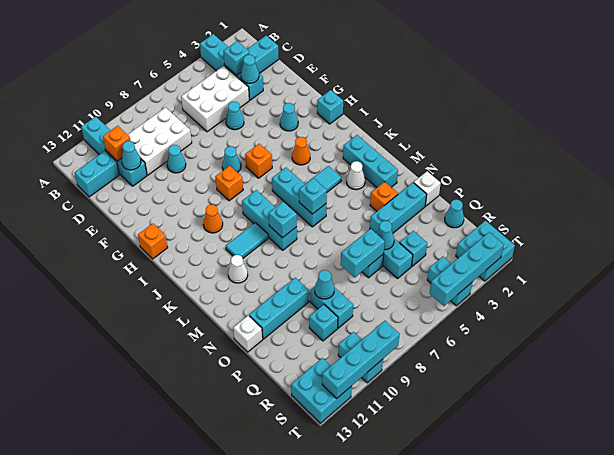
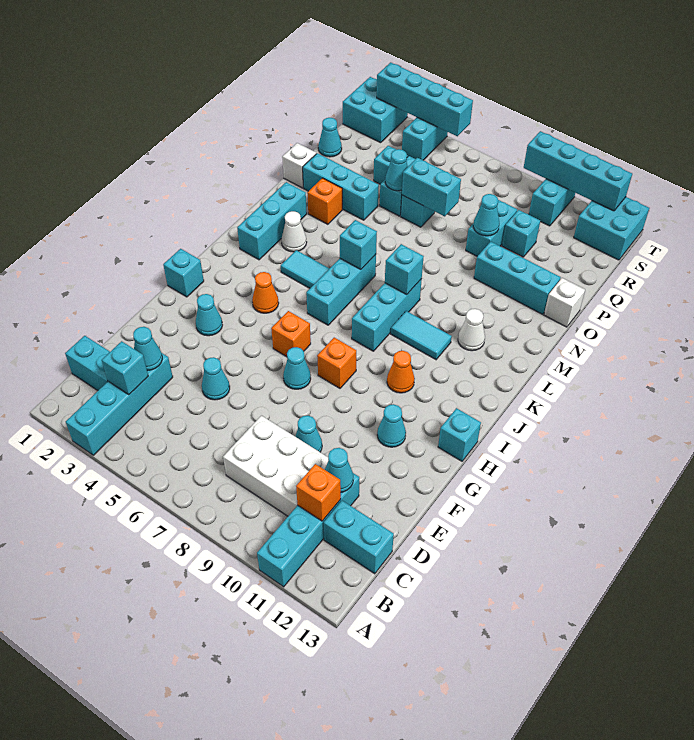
white 2x3 brick [181,66,249,132] -> none
none -> cyan 1x1 cone [377,404,406,447]
orange 1x1 brick [138,224,168,259] -> cyan 1x1 brick [438,408,481,461]

